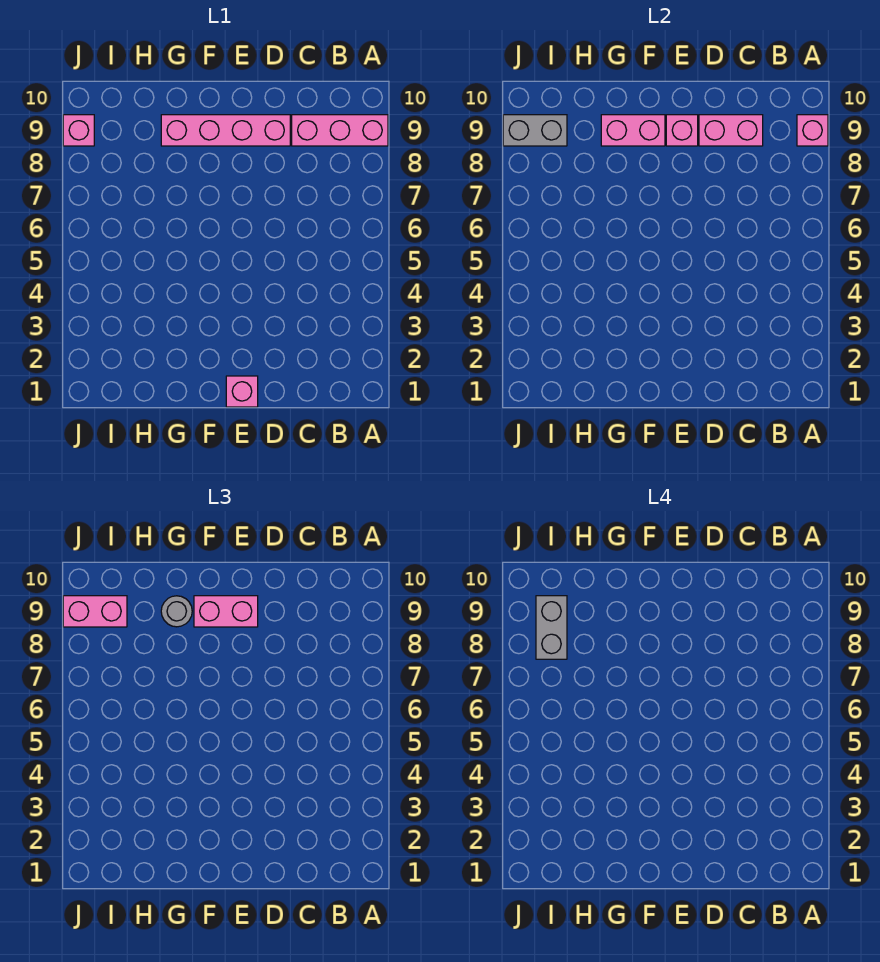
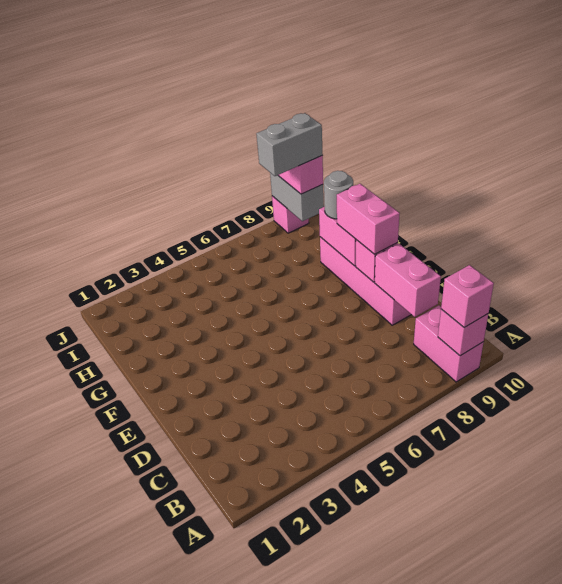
pink 1x3 brick [292,115,388,146] -> pink 1x2 brick [414,305,484,382]
pink 1x1 brick [226,376,258,407] -> pink 1x1 brick moved to [441,265,494,327]

